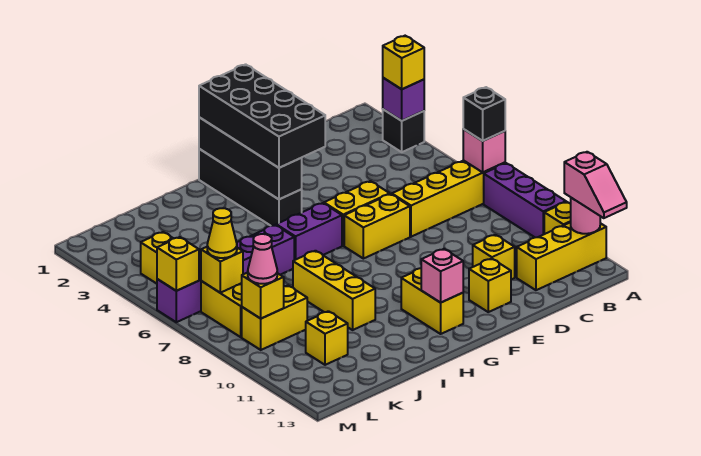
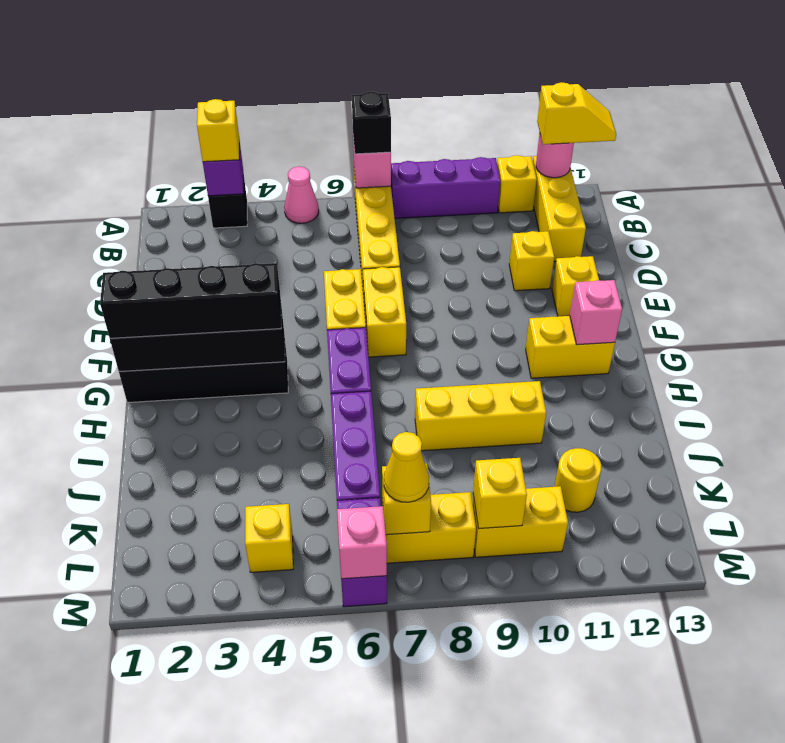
pink 1x2 slope [564,152,627,218] -> yellow 1x2 slope [537,82,616,144]
black 2x4 brick [199,64,325,168] -> black 1x4 brick [100,263,281,338]
yellow 1x2 brick [242,286,307,350] -> yellow 1x2 brick turned to [472,486,568,557]
yellow 1x1 brick [306,311,348,365] -> yellow 1x1 round brick [555,448,601,512]
pink 1x1 cone [248,234,277,284] -> pink 1x1 cone moved to [284,166,319,223]
yellow 1x1 brick [157,237,199,291] -> pink 1x1 brick [337,506,387,579]

